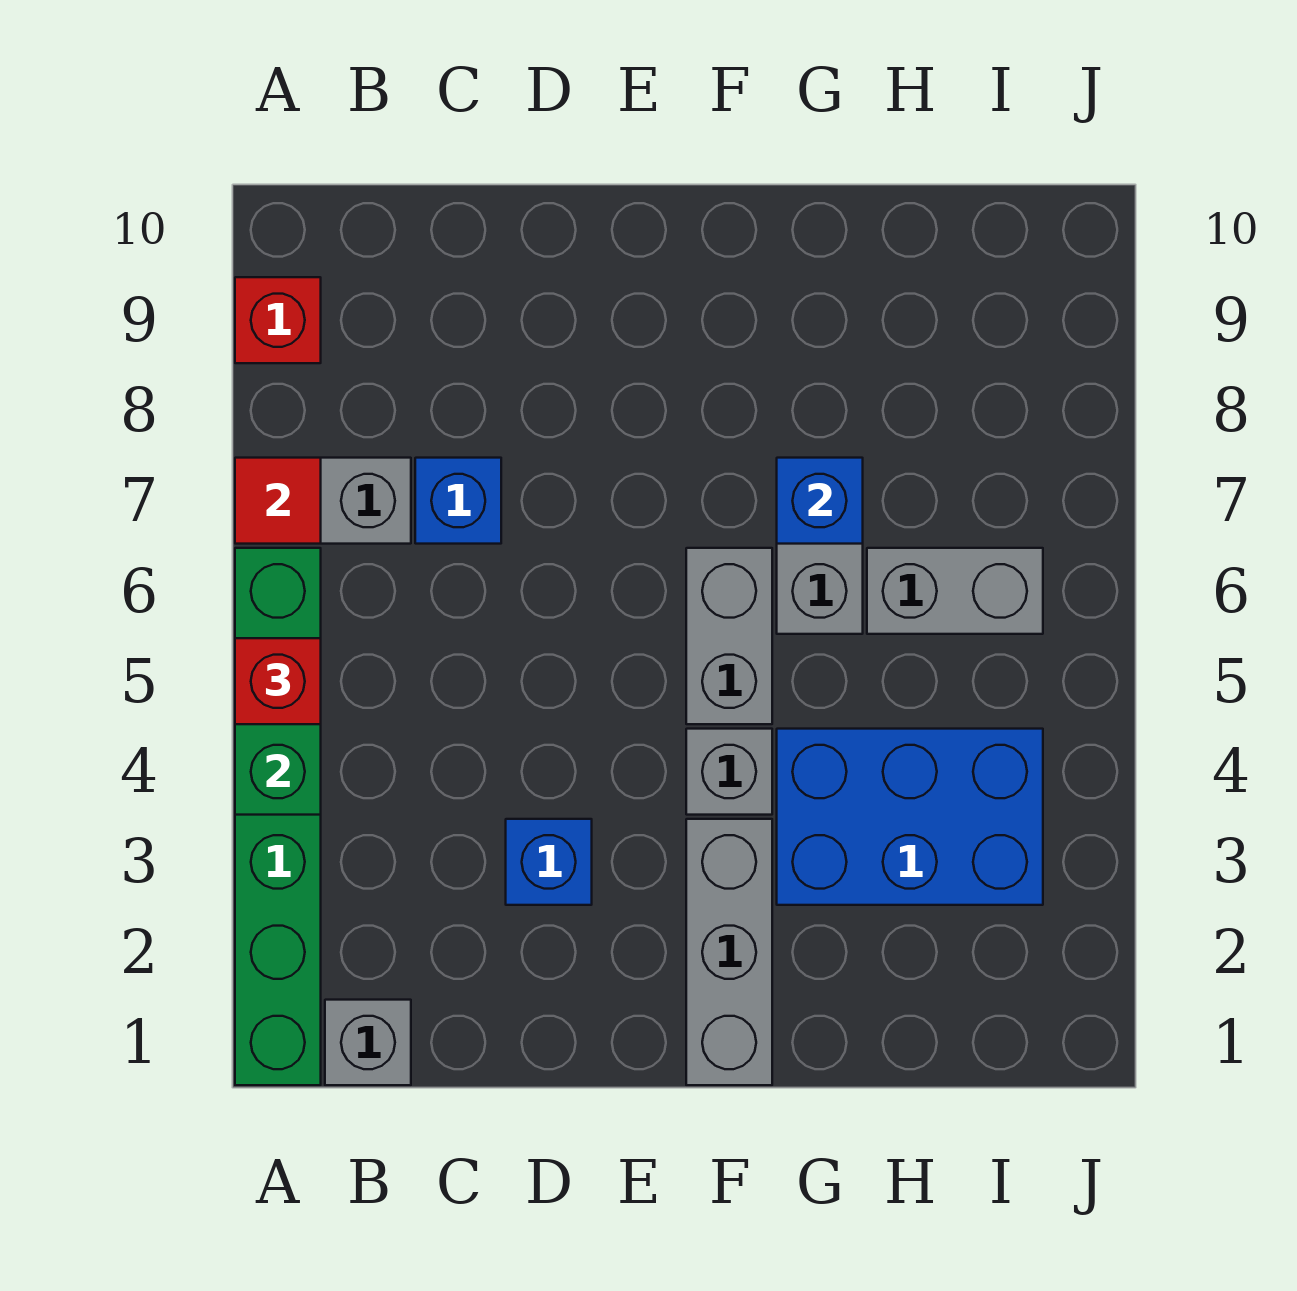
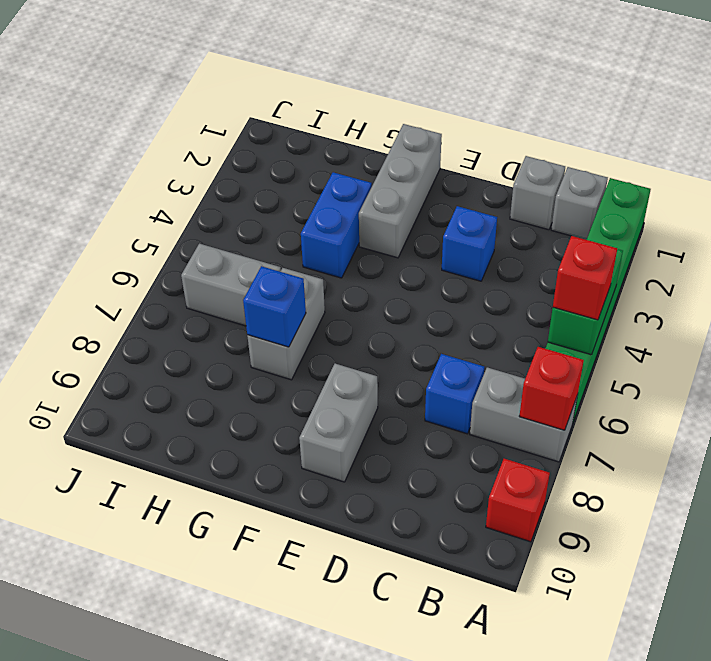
red 1x1 tile [235,458,321,544] -> red 1x1 brick [519,347,584,430]
grey 1x1 brick [686,729,772,815] -> grey 1x1 brick moved to [510,156,565,230]
grey 1x2 brick [686,548,772,724] -> grey 1x2 brick moved to [299,363,378,482]
blue 2x3 brick [777,729,1043,905] -> blue 1x2 brick [301,172,372,278]

